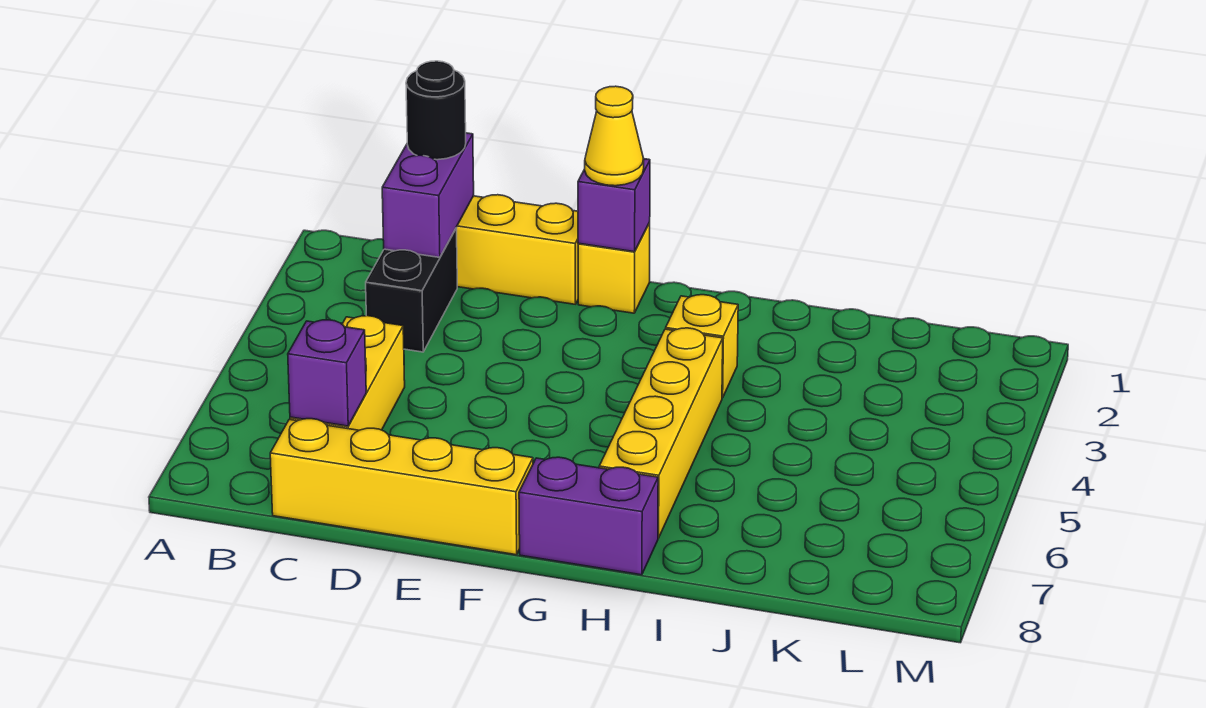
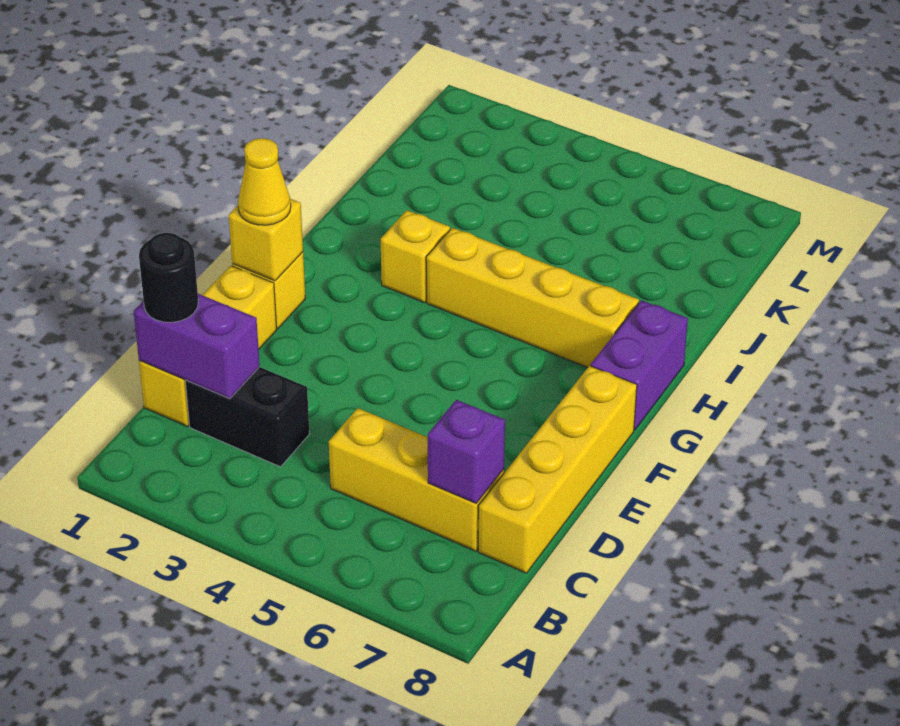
purple 1x1 brick [578,159,650,252] -> yellow 1x1 brick [229,199,303,281]

